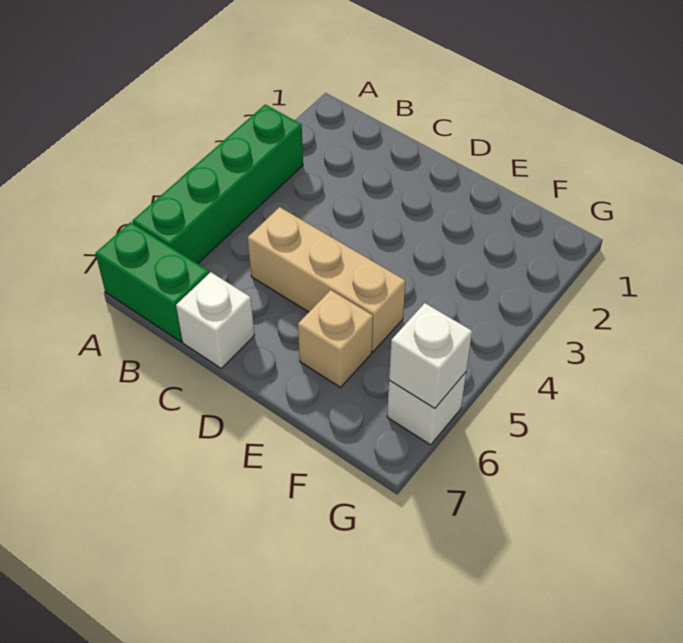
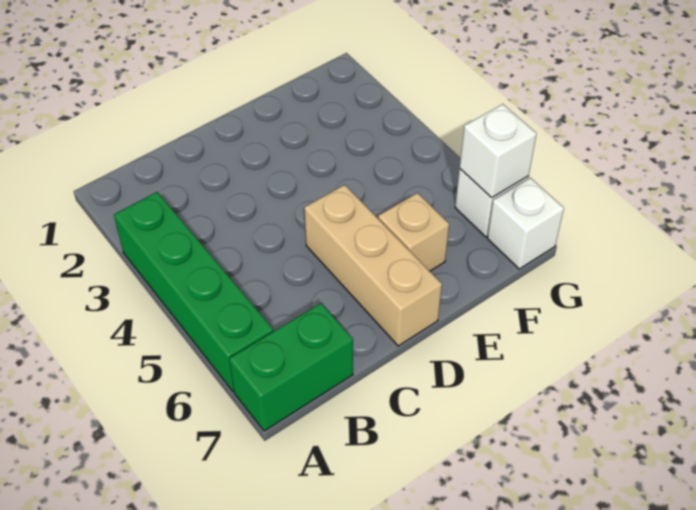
tan 1x3 brick [248,207,405,352] -> tan 1x3 brick turned to [304,185,442,346]
white 1x1 brick [176,272,254,368] -> white 1x1 brick moved to [487,178,564,269]

